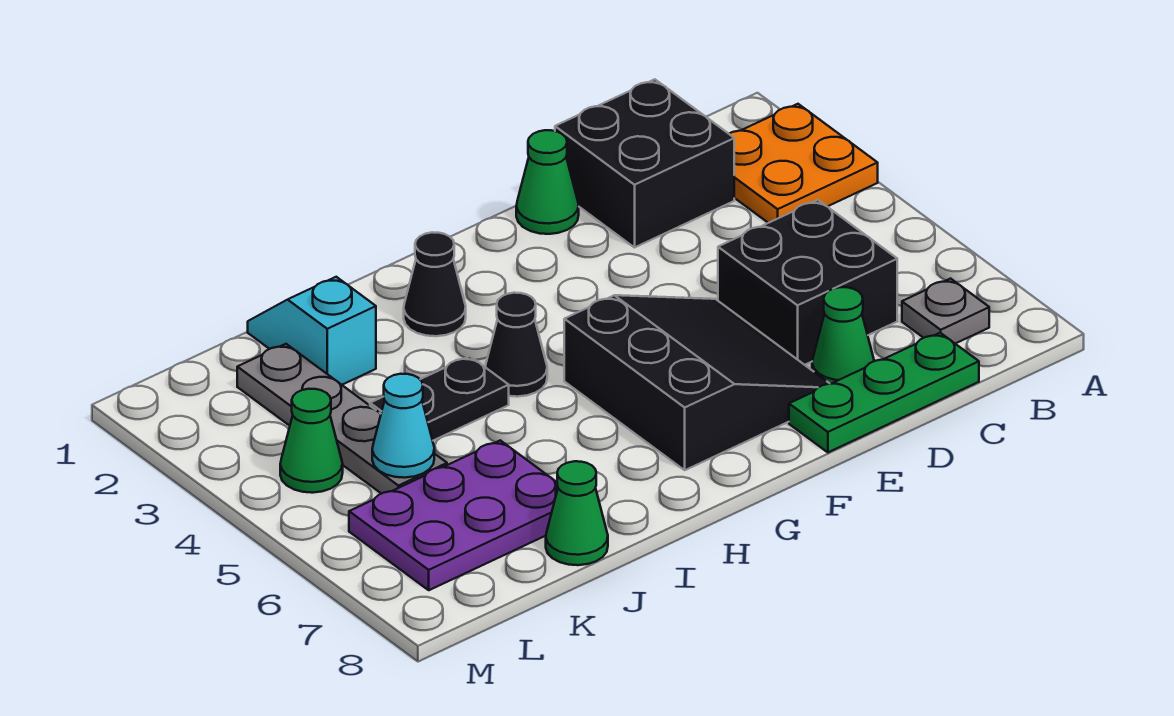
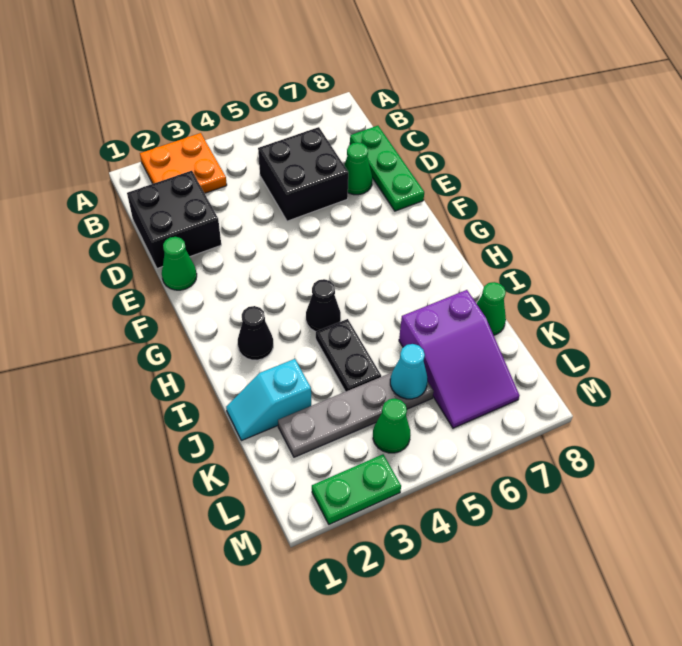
grey 1x1 plate [902,279,989,344] -> none
black 3x3 slope [564,295,830,470] -> none
purple 2x3 plate [349,440,558,590] -> purple 2x3 slope [399,290,520,428]
none -> green 1x2 plate [312,454,401,524]

